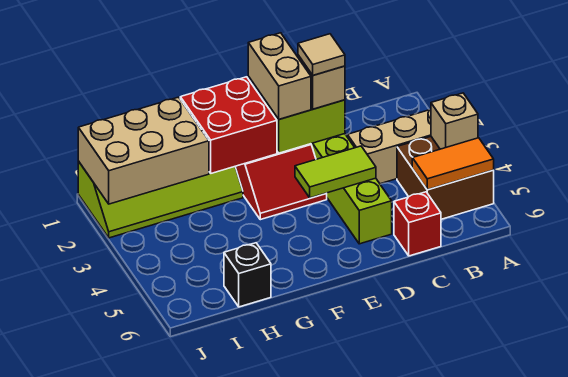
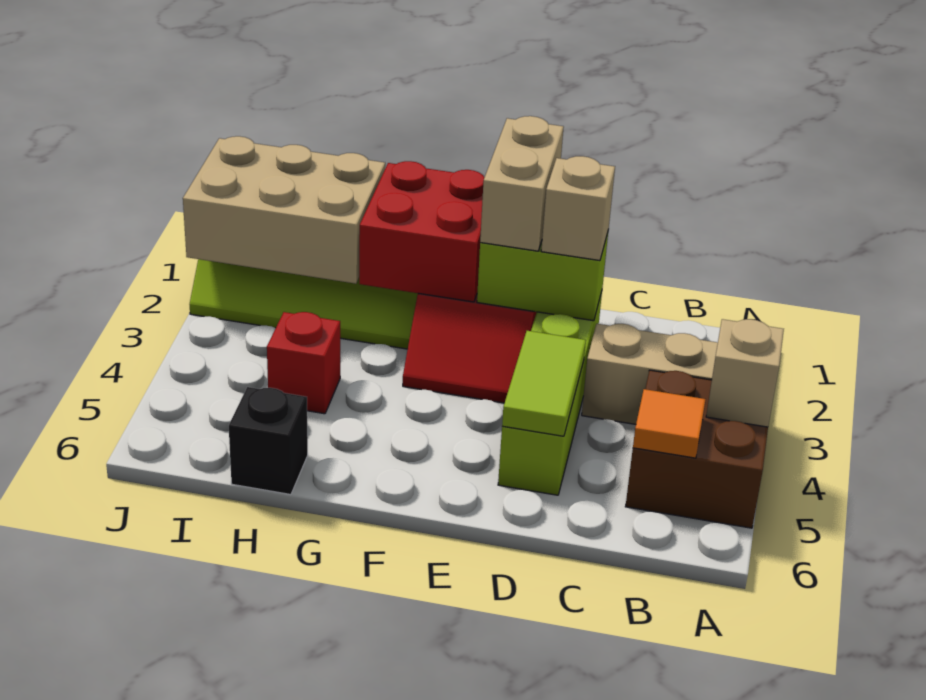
orange 1x2 tile [412,138,494,190] -> orange 1x1 tile [633,389,706,458]
red 1x1 brick [394,192,441,256] -> red 1x1 brick moved to [267,312,340,414]
tan 1x1 tile [298,34,345,75] -> none
lime 1x2 tile [295,146,376,198] -> lime 1x2 tile turned to [502,331,586,436]

